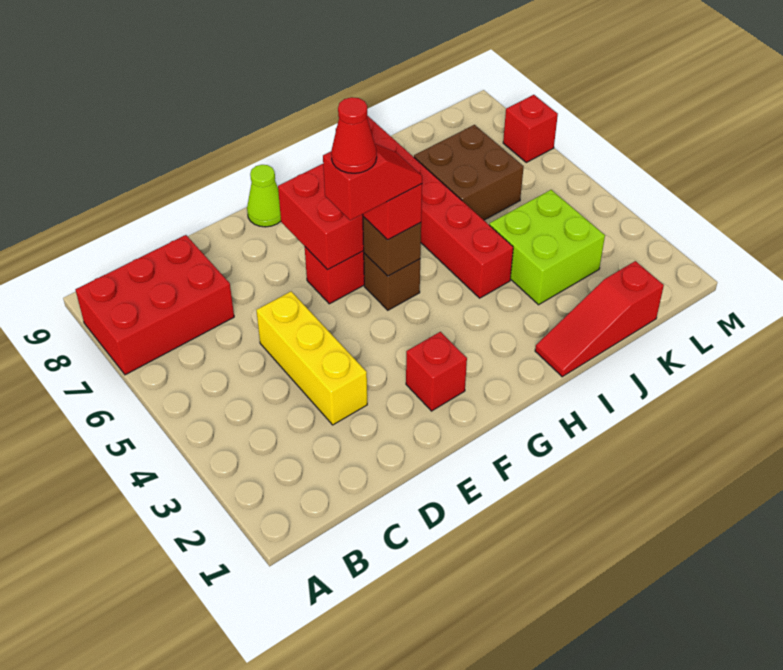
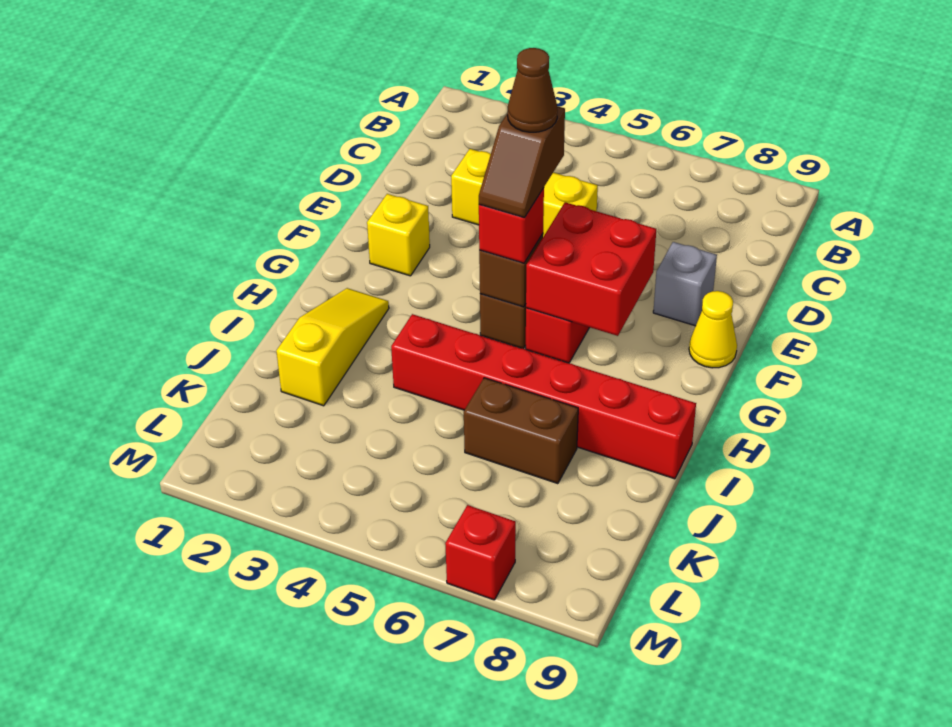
red 2x3 brick [75,235,234,375] -> none
none -> grey 1x1 brick [653,242,717,326]
red 1x1 brick [406,332,467,411] -> yellow 1x1 brick [367,194,430,276]
red 1x2 slope [323,144,422,220] -> brown 1x2 slope [479,106,565,218]
red 1x1 cone [331,97,377,173] -> brown 1x1 cone [508,48,558,132]
lime 1x1 cone [247,165,281,227] -> yellow 1x1 cone [689,291,737,368]
none -> yellow 1x3 slope [276,288,389,406]
red 1x3 slope [535,261,664,377] -> none
lime 2x2 brick [489,190,605,305] -> none
brown 2x2 brick [414,125,524,220] -> brown 1x2 brick [464,378,578,484]

